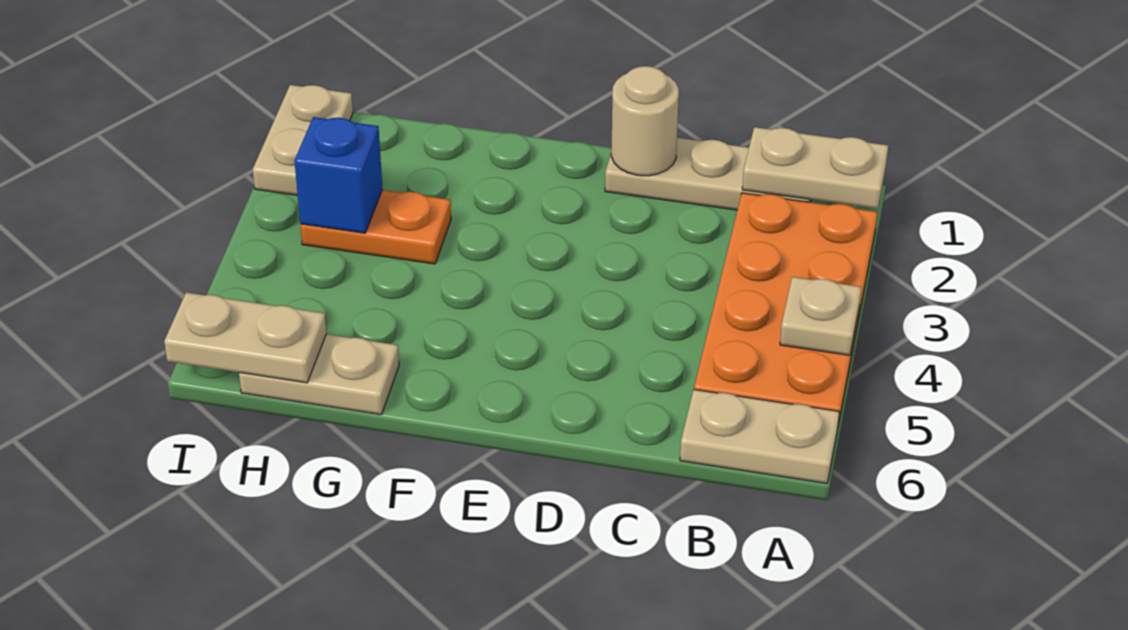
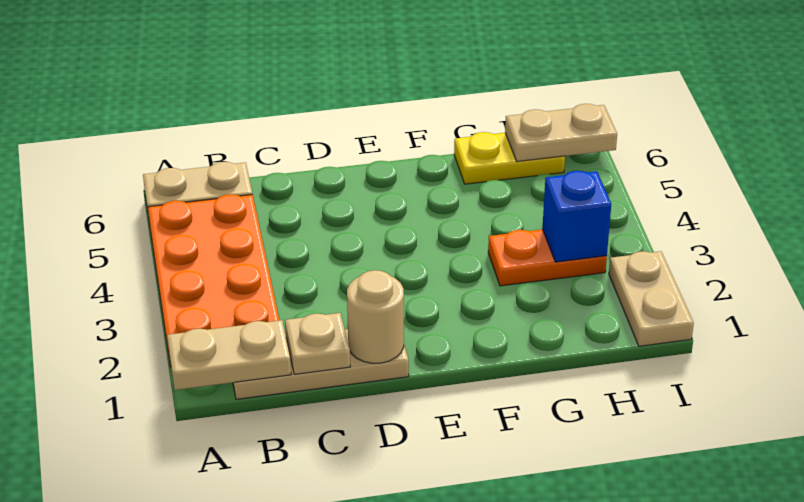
tan 1x1 plate [780,277,861,355] -> tan 1x1 plate moved to [285,313,350,374]
tan 1x2 plate [239,334,399,415] -> yellow 1x2 plate [454,132,565,184]

